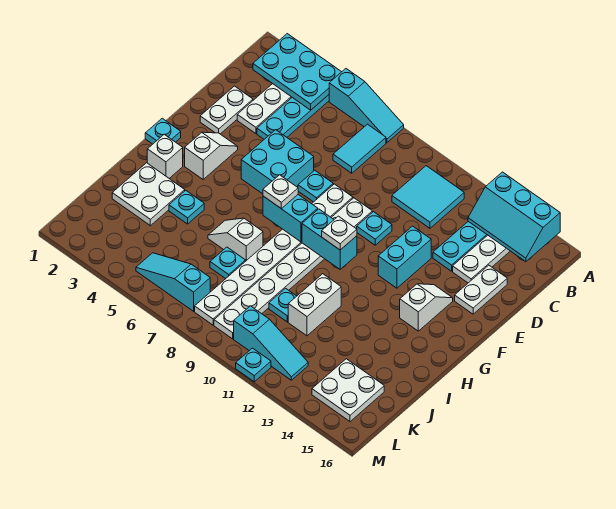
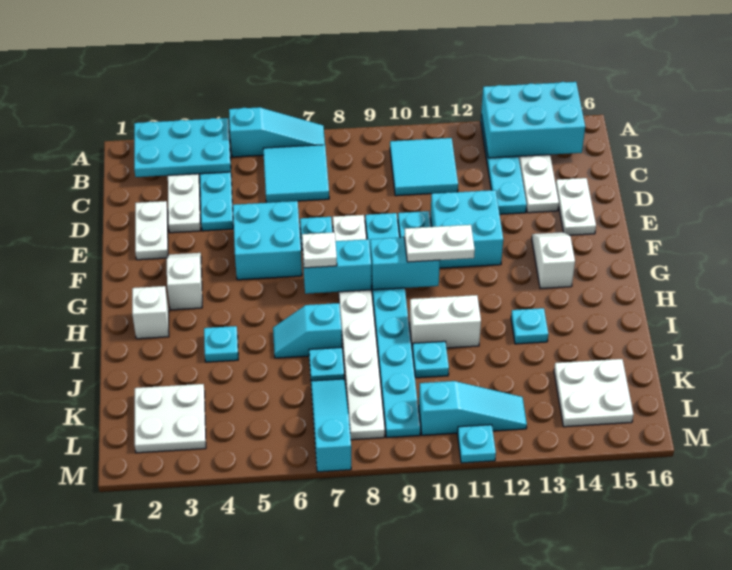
cyan 2x3 slope [468,172,560,262] -> cyan 2x3 brick [481,82,585,158]
cyan 1x2 tile [333,124,386,173] -> cyan 2x2 tile [263,145,329,203]
white 1x8 plate [214,198,372,339] -> cyan 1x8 plate [365,213,420,437]
cyan 1x2 brick [378,226,431,288] -> cyan 2x2 brick [430,190,503,268]
cyan 1x1 plate [145,118,181,144] -> cyan 1x1 plate moved to [511,308,548,344]
white 1x1 plate [322,216,357,250] -> white 1x2 plate [404,225,475,262]
white 2x2 plate [112,163,185,226] -> white 2x2 plate moved to [135,384,206,453]
white 1x2 slope [208,218,263,261] -> cyan 1x2 slope [273,303,342,358]
white 1x2 brick [288,274,341,336] -> white 1x2 brick turned to [409,295,481,350]
cyan 1x3 slope [136,253,210,311] -> cyan 1x3 slope turned to [311,379,351,472]

